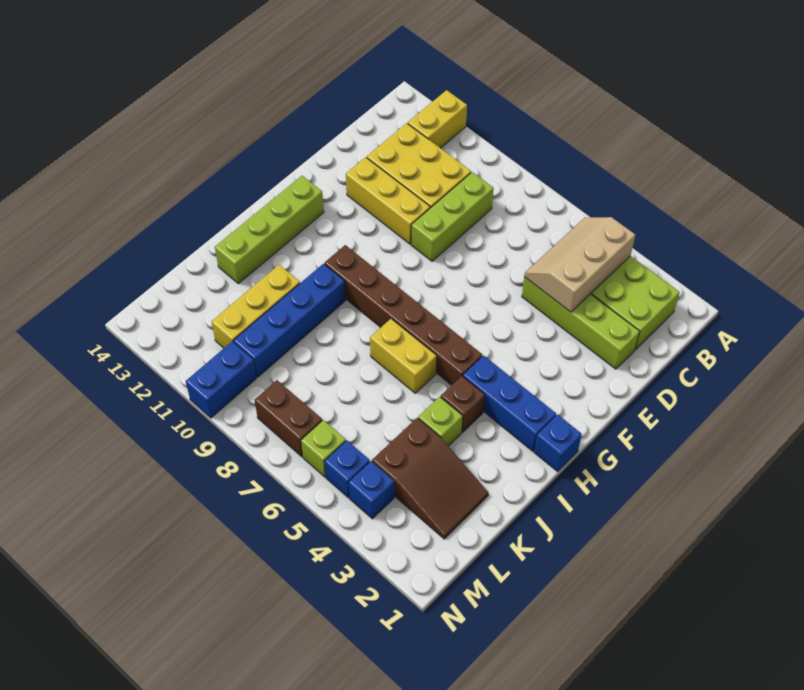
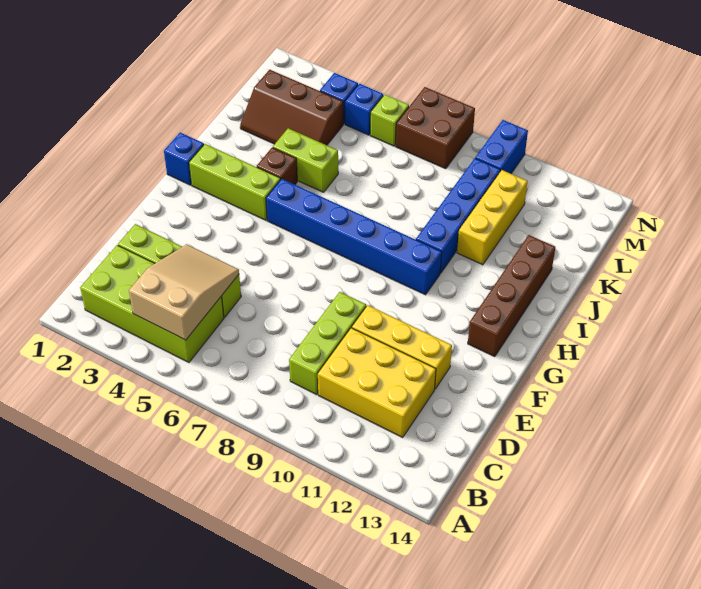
yellow 1x2 brick [408,90,467,148] -> none
tan 2x3 slope [524,217,635,312] -> tan 2x3 slope turned to [129,244,239,340]
lime 1x4 brick [215,176,324,284] -> brown 1x4 brick [468,235,555,357]
blue 1x3 brick [463,355,556,451] -> lime 1x3 brick [189,144,280,220]
brown 1x6 brick [324,245,482,385] -> blue 1x6 brick [266,179,442,295]
yellow 1x2 brick [370,319,437,393] -> none
lime 1x1 brick [418,397,463,446] -> lime 1x2 brick [273,128,338,192]
brown 2x3 slope [372,418,488,539] -> brown 2x3 slope turned to [240,70,343,145]
brown 1x2 brick [255,380,322,457] -> brown 2x2 brick [396,87,475,169]

